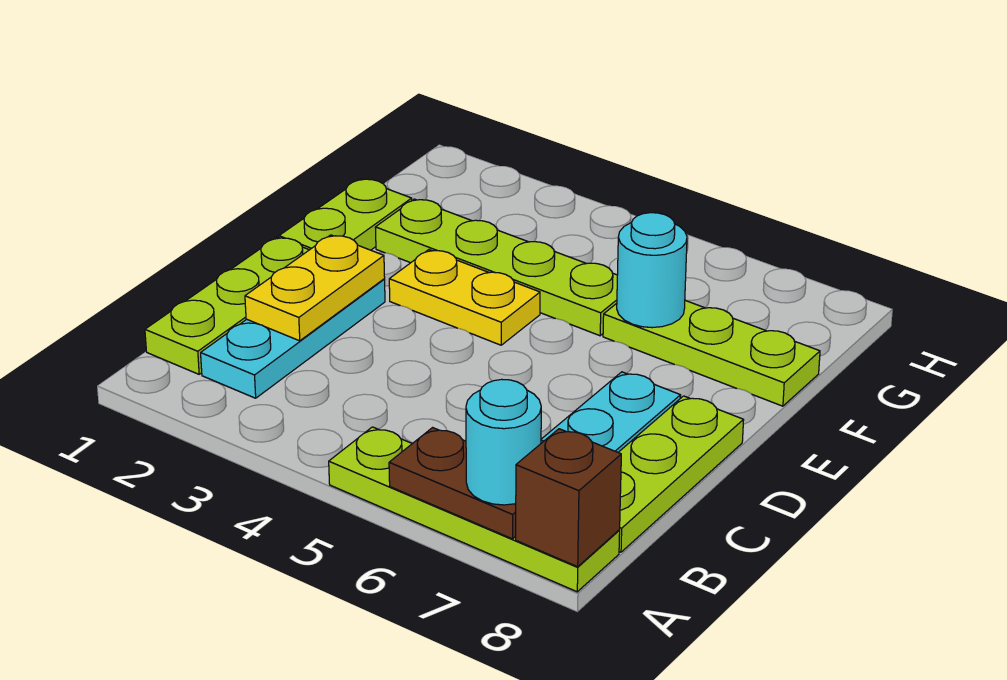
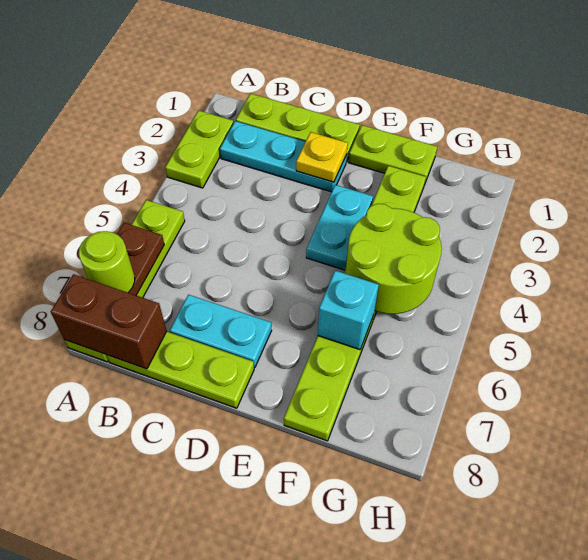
none -> lime 1x2 plate [165,110,234,188]
cyan 1x1 round brick [466,379,541,505] -> lime 1x1 round brick [79,231,135,293]
brown 1x1 brick [516,429,621,567] -> brown 1x2 brick [51,274,166,369]
yellow 1x2 plate [245,235,385,341] -> yellow 1x1 plate [296,132,348,182]
yellow 1x2 plate [389,250,540,345] -> cyan 1x2 plate [306,185,373,270]
none -> lime 2x2 round brick [346,204,442,314]
cyan 1x1 round brick [617,213,687,328] -> cyan 1x1 brick [318,271,379,350]

